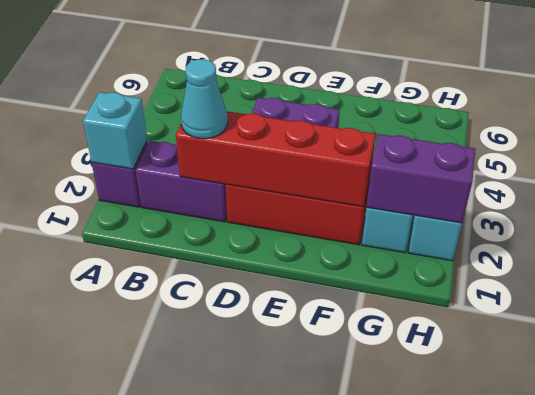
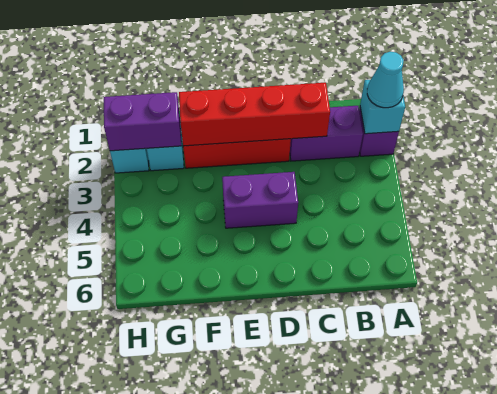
cyan 1x1 cone [181,59,228,139] -> cyan 1x1 cone moved to [367,52,404,108]

